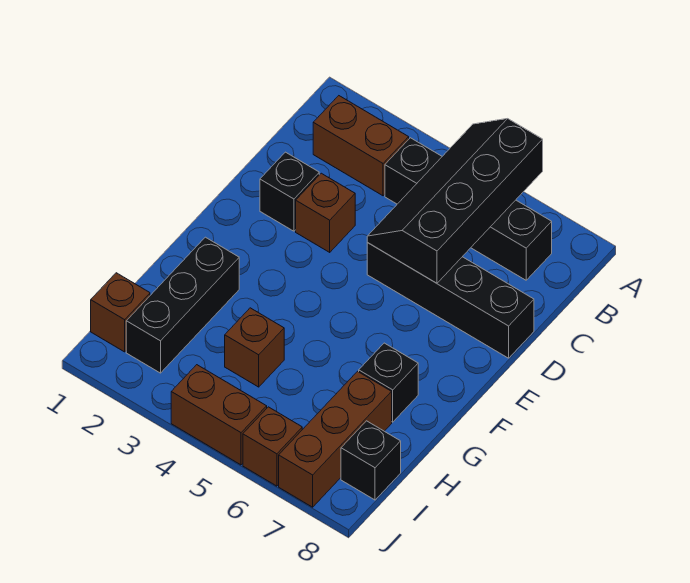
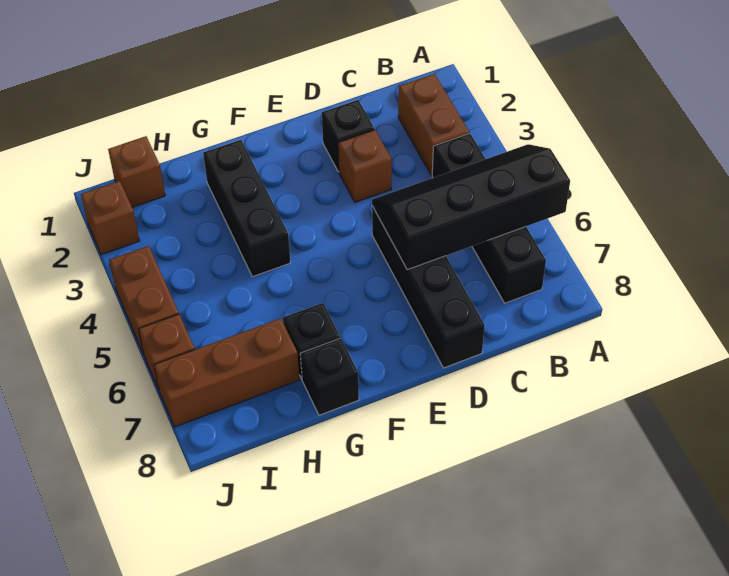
black 1x3 brick [126,237,239,373] -> black 1x3 brick turned to [203,140,291,277]
brown 1x1 brick [225,308,284,387] -> brown 1x1 brick moved to [81,181,139,255]
black 1x1 brick [341,421,401,500] -> black 1x1 brick moved to [300,338,359,415]

